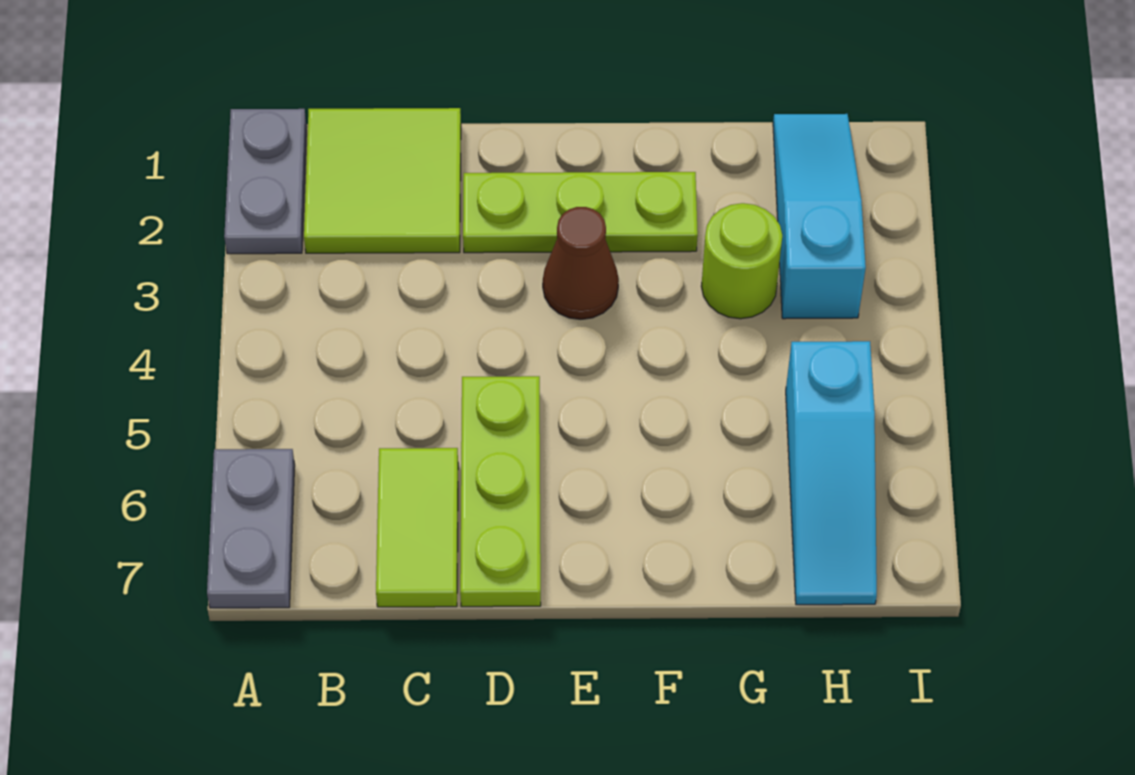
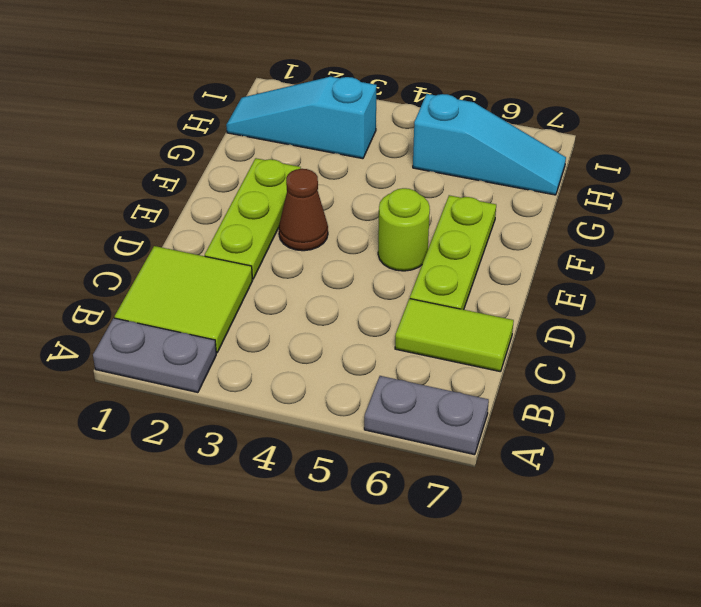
lime 1x3 plate [460,376,541,607] -> lime 1x3 plate turned to [410,195,496,310]
lime 1x1 round brick [701,203,782,319] -> lime 1x1 round brick moved to [378,188,430,271]

